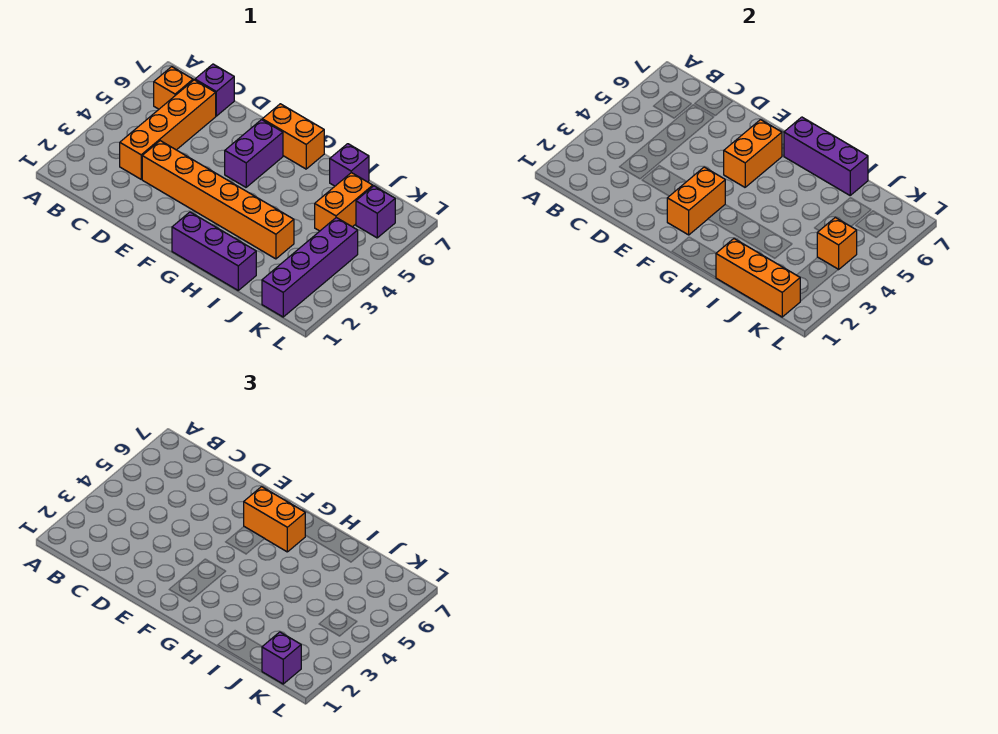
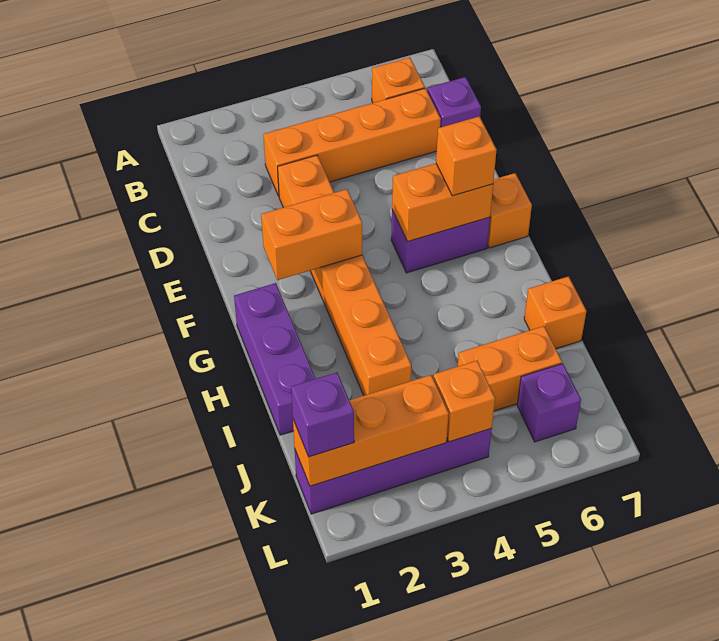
orange 1x2 brick [244,487,305,552] -> orange 1x1 brick [436,116,497,196]
orange 1x2 brick [262,104,324,169] -> orange 1x1 brick [488,173,532,248]
purple 1x3 brick [784,117,868,195] -> none
orange 1x3 brick [716,239,800,317] -> orange 1x3 brick turned to [293,375,449,486]
purple 1x1 brick [330,144,369,186] -> orange 1x1 brick [524,276,586,349]

